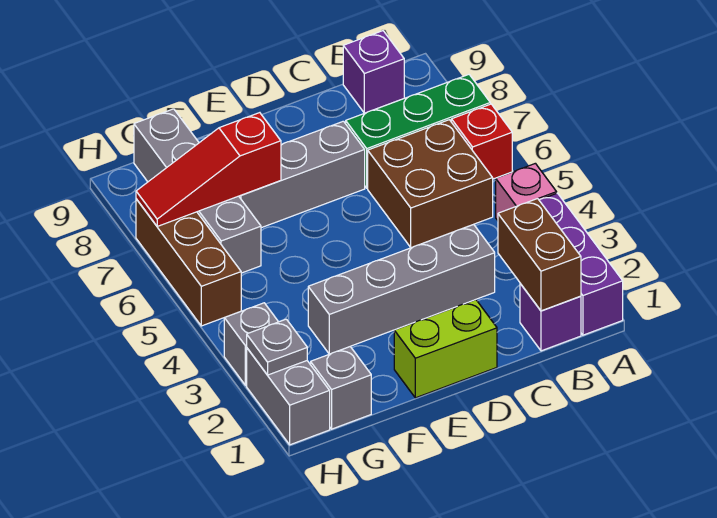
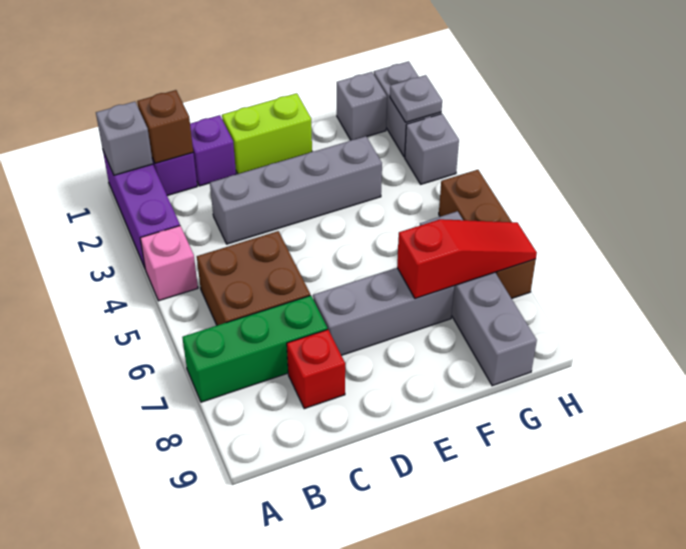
none -> grey 1x1 brick [96,102,153,175]
red 1x1 brick [451,104,512,179] -> red 1x1 brick moved to [287,329,345,409]
brown 1x2 brick [498,199,581,311] -> brown 1x1 brick [137,90,193,164]
purple 1x1 brick [343,31,404,113] -> purple 1x1 brick moved to [190,115,236,186]

